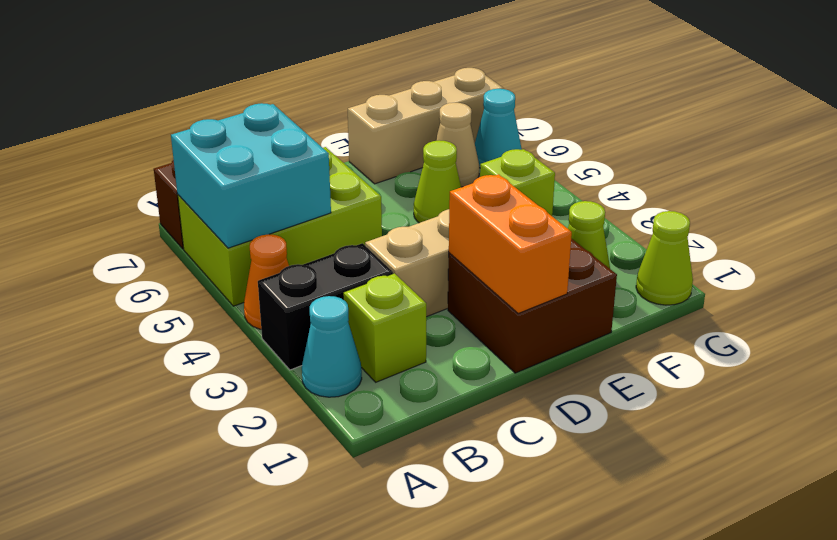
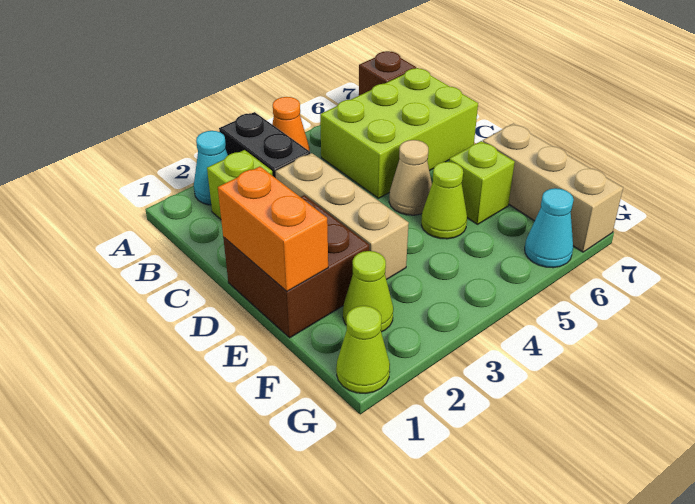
lime 2x3 brick [178,147,382,306] -> lime 2x3 brick turned to [320,68,478,198]
cyan 2x2 brick [171,103,331,248] -> none
orange 1x2 brick [449,174,572,314] -> orange 1x2 brick turned to [218,167,328,291]
lime 1x1 brick [480,149,555,216] -> lime 1x1 brick moved to [449,141,515,224]
tan 1x1 cone [436,103,479,187] -> tan 1x1 cone moved to [389,140,432,215]

